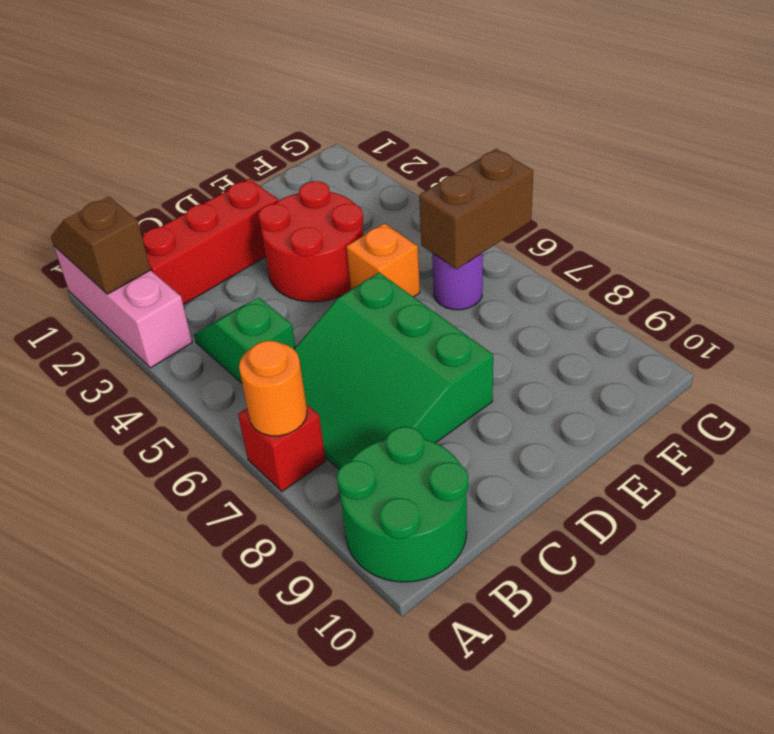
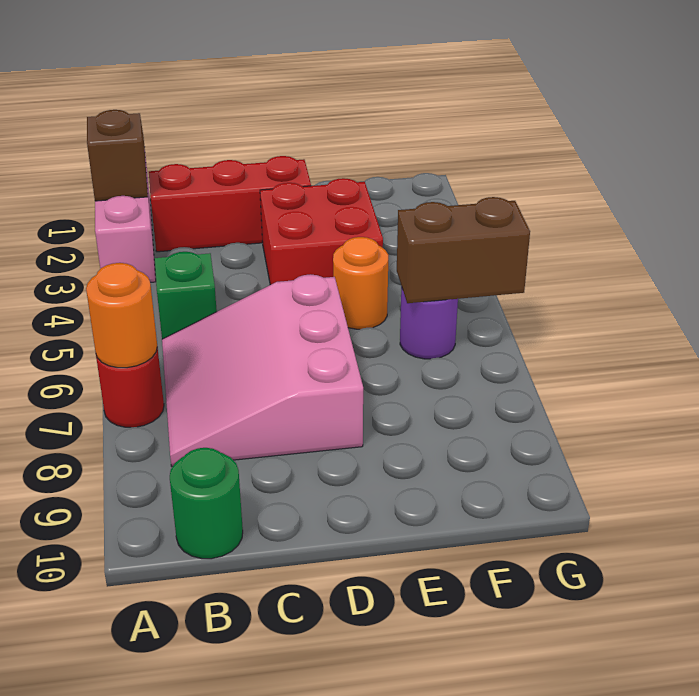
red 1x1 brick [238,404,326,492] -> red 1x1 round brick [96,347,164,427]
green 2x2 round brick [337,427,468,582] -> green 1x1 round brick [170,448,243,559]
green 3x3 slope [294,272,493,469] -> pink 3x3 slope [162,274,363,466]
red 2x2 round brick [258,181,363,302] -> red 2x2 brick [260,178,383,285]
orange 1x1 brick [346,223,420,297] -> orange 1x1 round brick [333,237,388,329]

